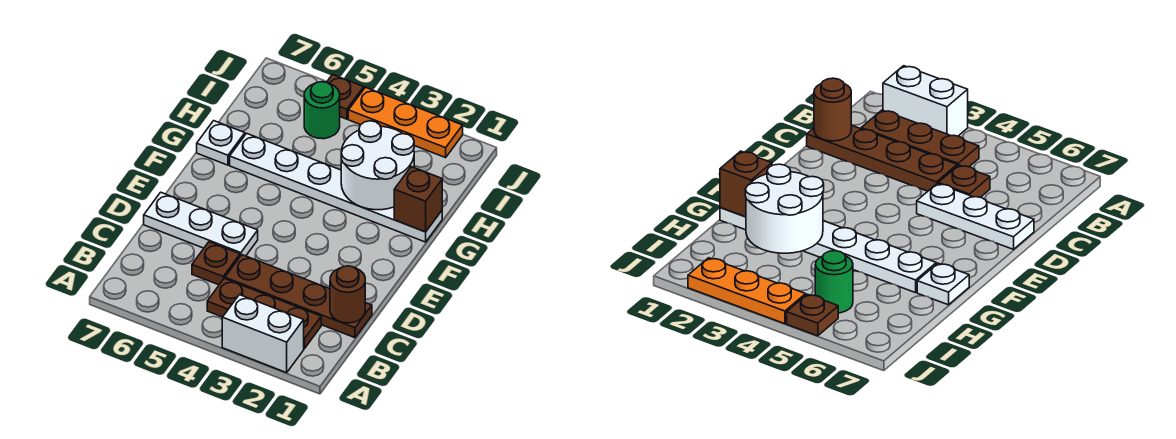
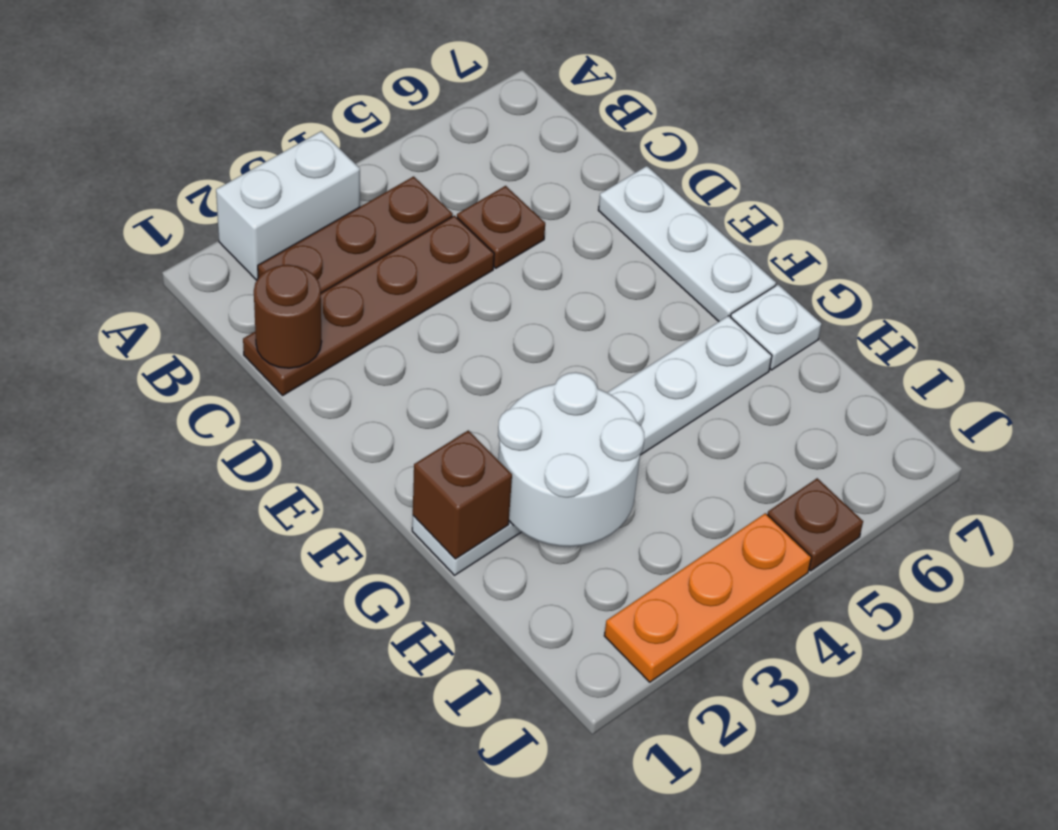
white 1x3 plate [144,192,258,256] -> white 1x3 plate turned to [598,166,776,321]
green 1x1 round brick [304,82,340,139] -> none

